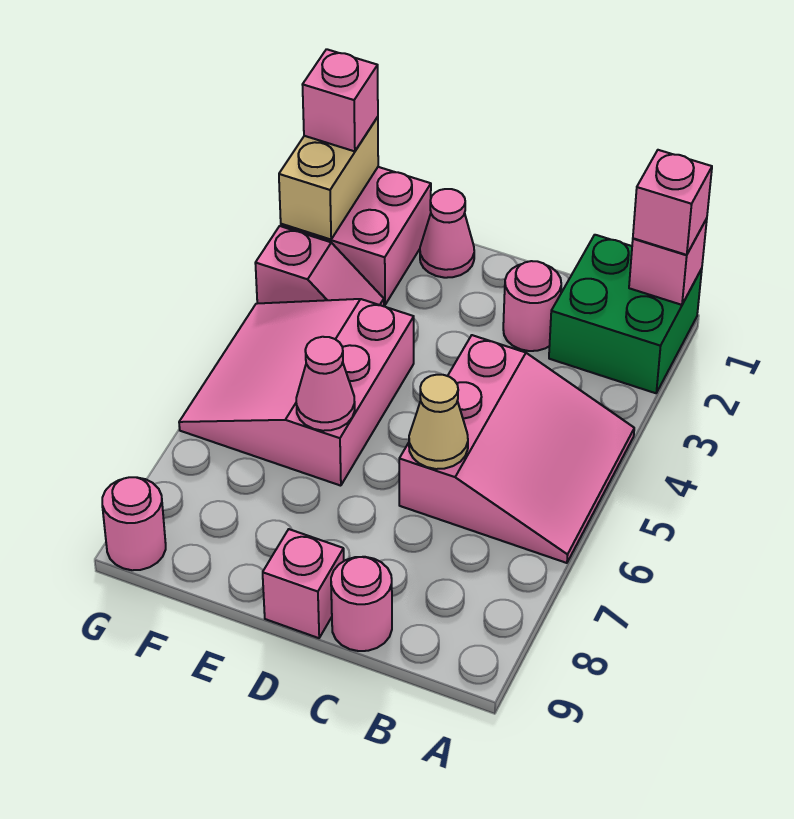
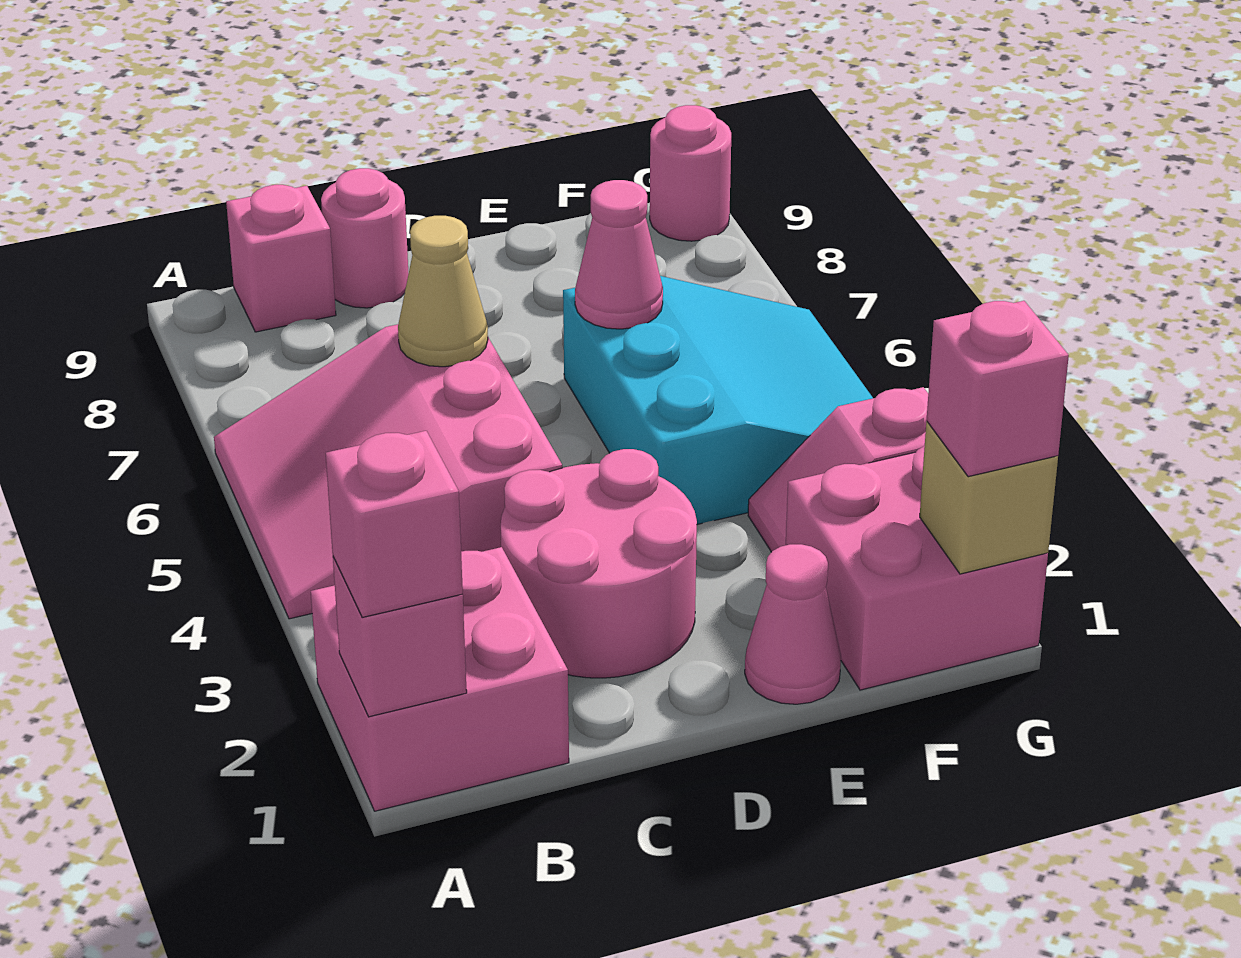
green 2x2 brick [549,235,702,393] -> pink 2x2 brick [311,547,569,811]
pink 1x1 round brick [503,261,561,351] -> pink 2x2 round brick [501,449,697,678]
pink 1x1 brick [263,529,344,638] -> pink 1x1 brick moved to [226,185,336,332]
pink 3x3 slope [179,299,414,486] -> cyan 3x3 slope [563,276,873,524]
tan 1x2 brick [279,117,378,239] -> tan 1x1 brick [920,422,1058,574]

